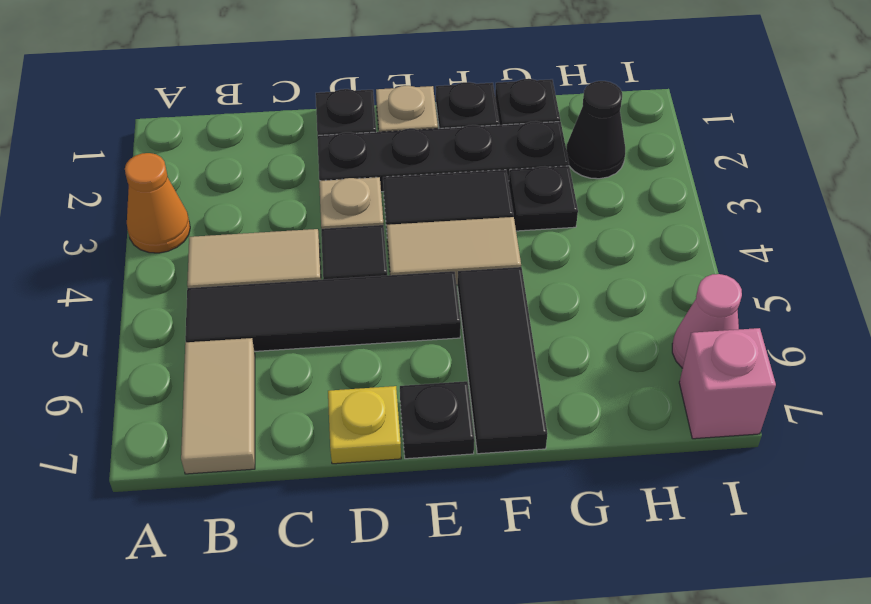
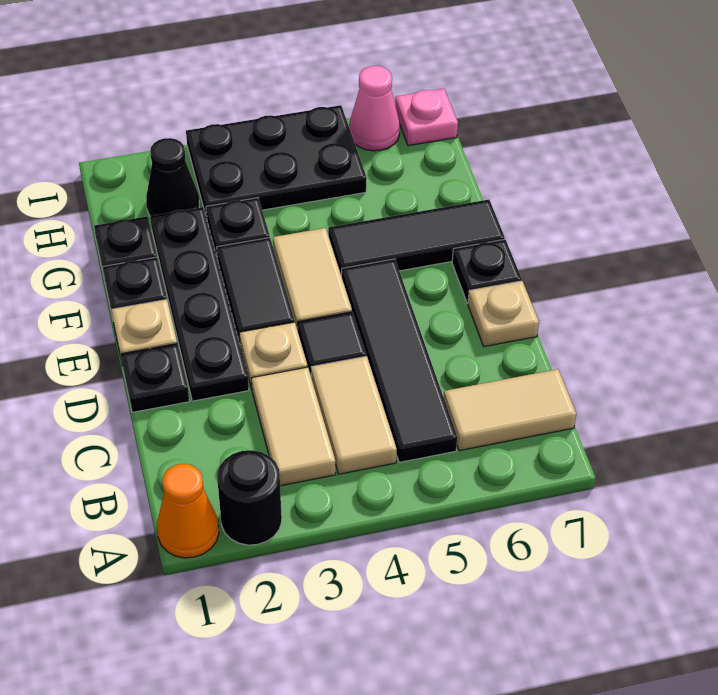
none -> black 1x1 round brick [217,450,282,545]
orange 1x1 cone [125,153,190,253] -> orange 1x1 cone moved to [157,464,219,558]
none -> tan 1x2 tile [251,367,336,486]
yellow 1x1 plate [328,386,401,464] -> tan 1x1 plate [468,281,539,347]
none -> black 2x3 plate [186,105,367,219]
pink 1x1 brick [679,328,776,439] -> pink 1x1 plate [395,89,458,146]

